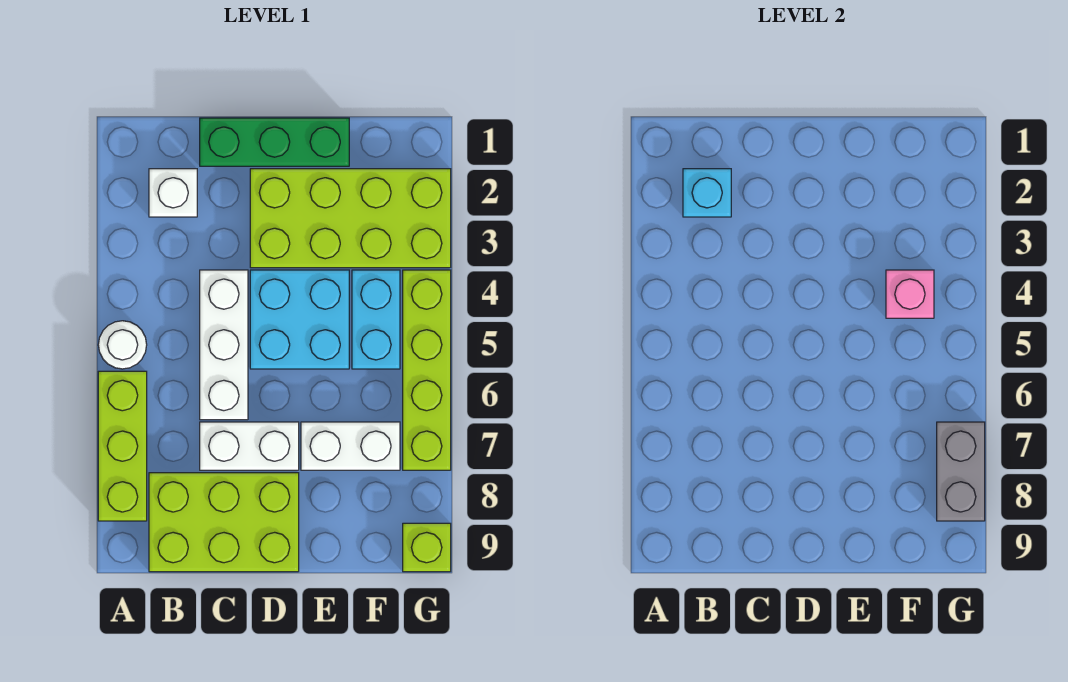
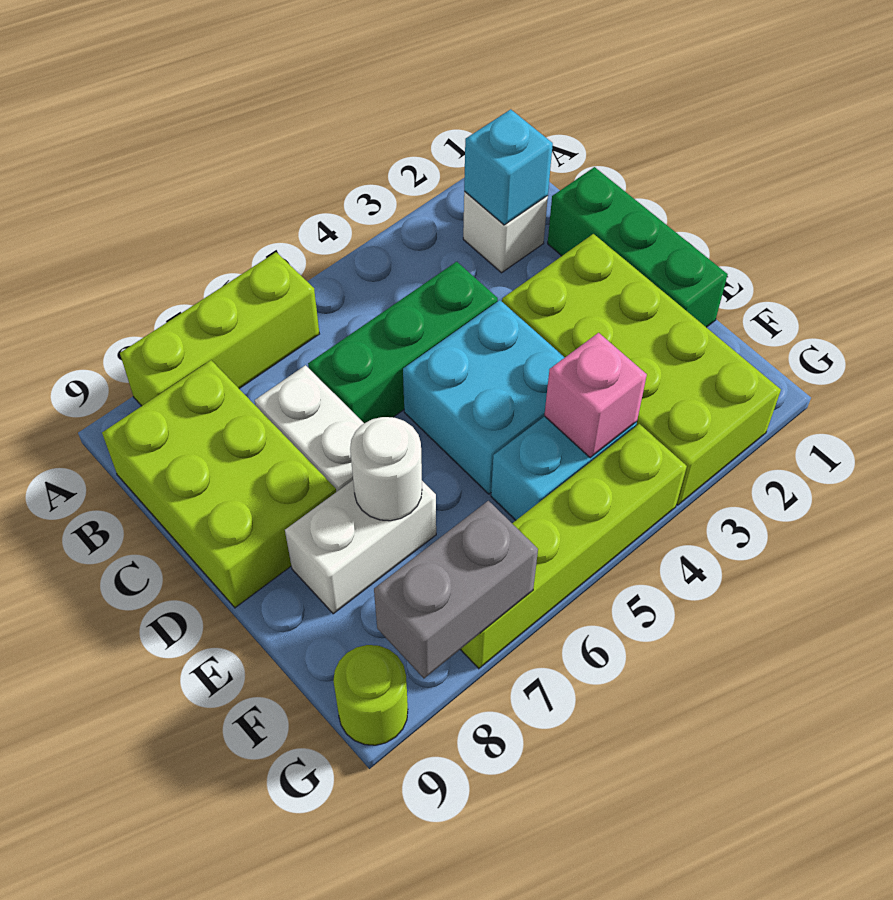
white 1x1 round brick [98,321,147,369] -> white 1x1 round brick moved to [350,417,422,521]
white 1x3 brick [200,270,248,420] -> green 1x3 brick [308,262,498,423]
white 1x2 brick [301,422,400,470] -> white 1x2 brick turned to [285,480,436,614]
lime 1x1 brick [403,523,451,572] -> lime 1x1 round brick [333,645,408,745]

